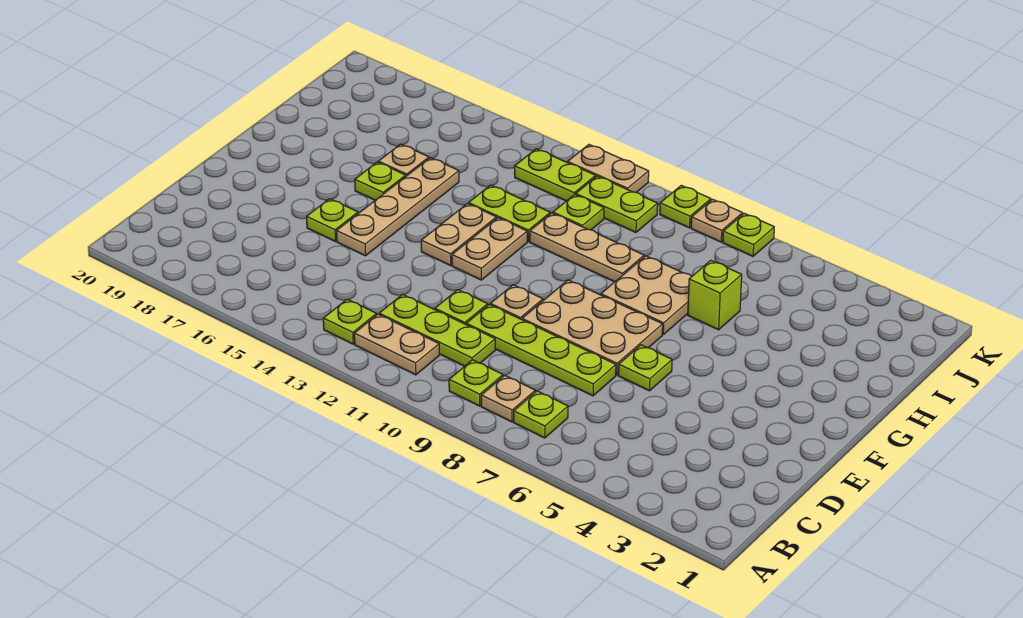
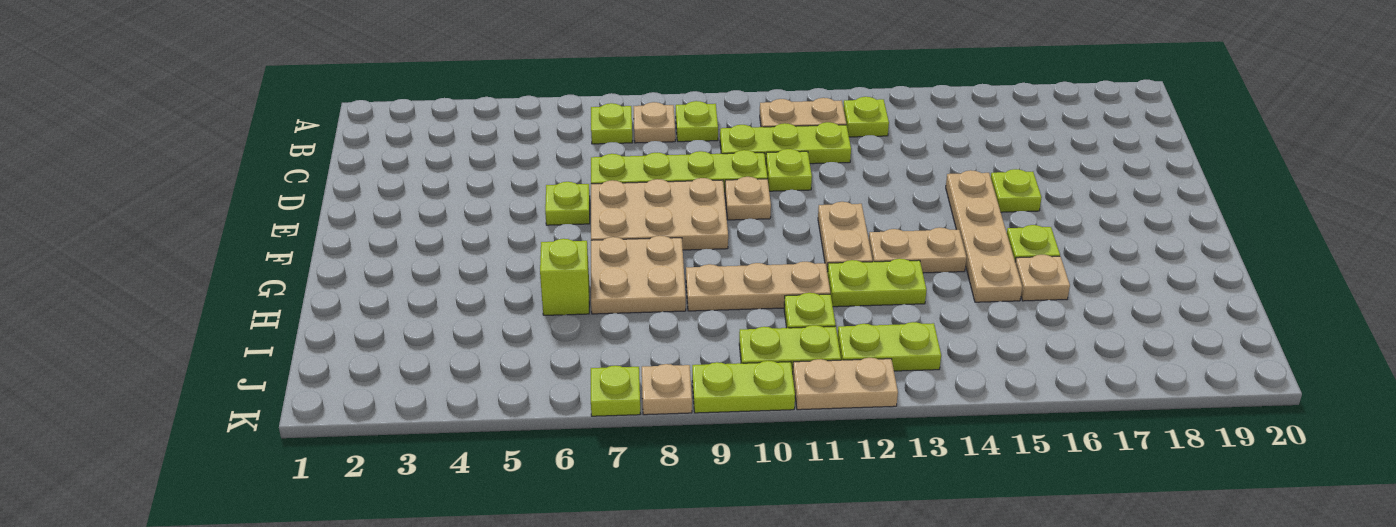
tan 1x2 plate [421,204,496,266] -> tan 1x2 plate turned to [869,228,966,273]
lime 1x1 plate [660,185,711,228] -> lime 1x2 plate [692,361,795,413]

